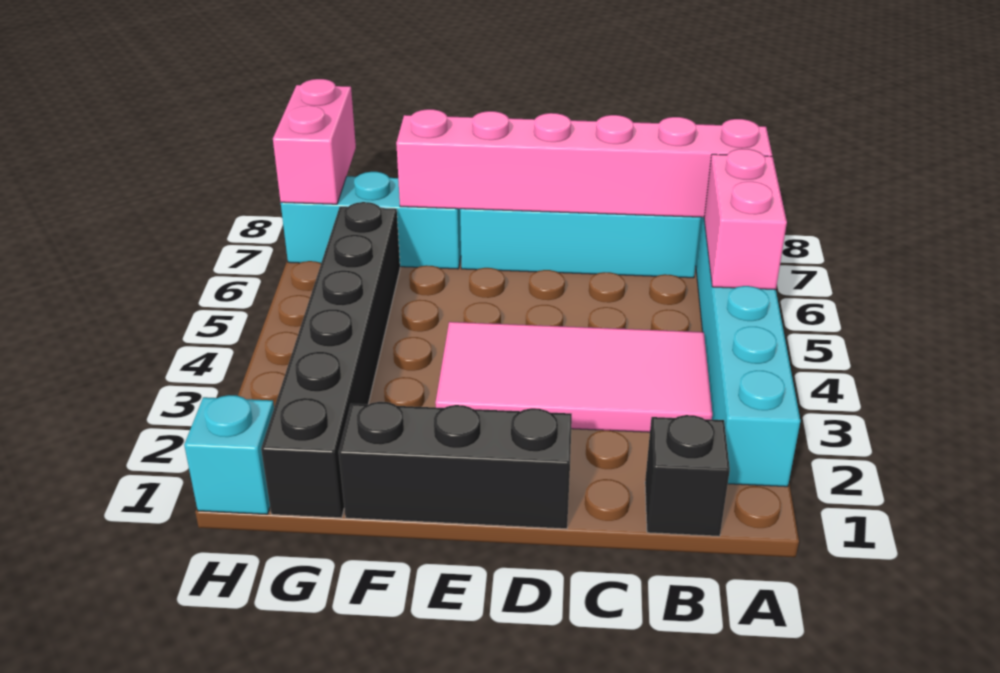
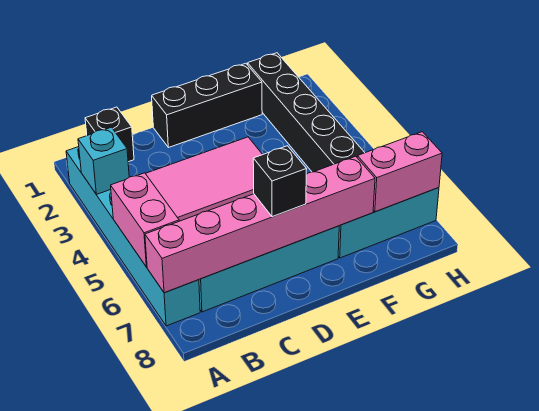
none -> black 1x1 brick [253,146,306,217]
cyan 1x1 brick [184,395,274,514] -> cyan 1x1 brick moved to [78,127,129,194]
pink 1x2 brick [273,79,356,204] -> pink 1x2 brick turned to [357,132,442,212]

